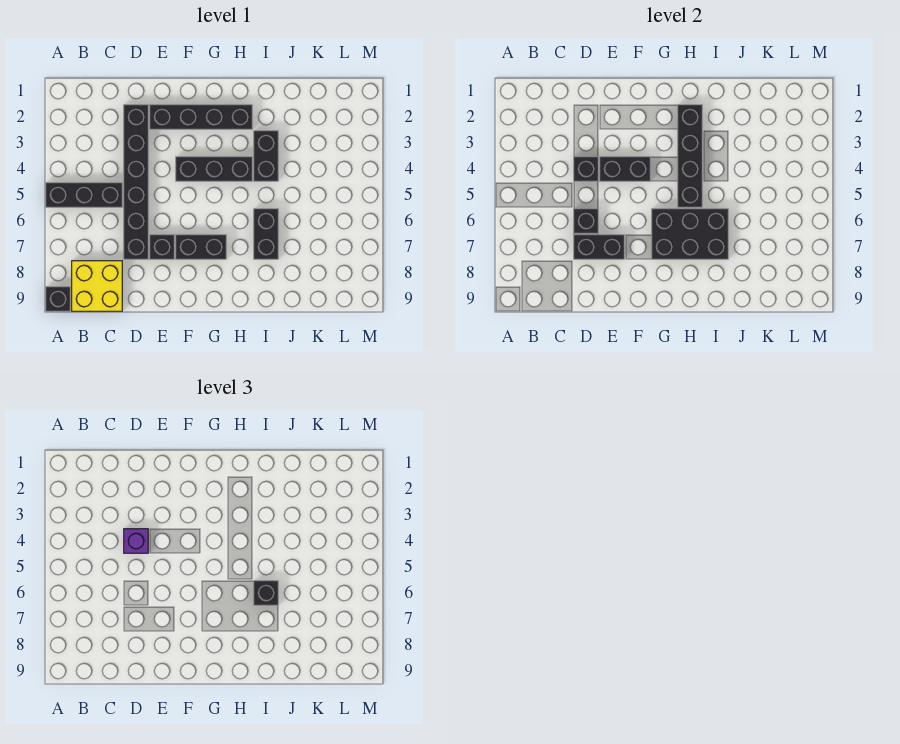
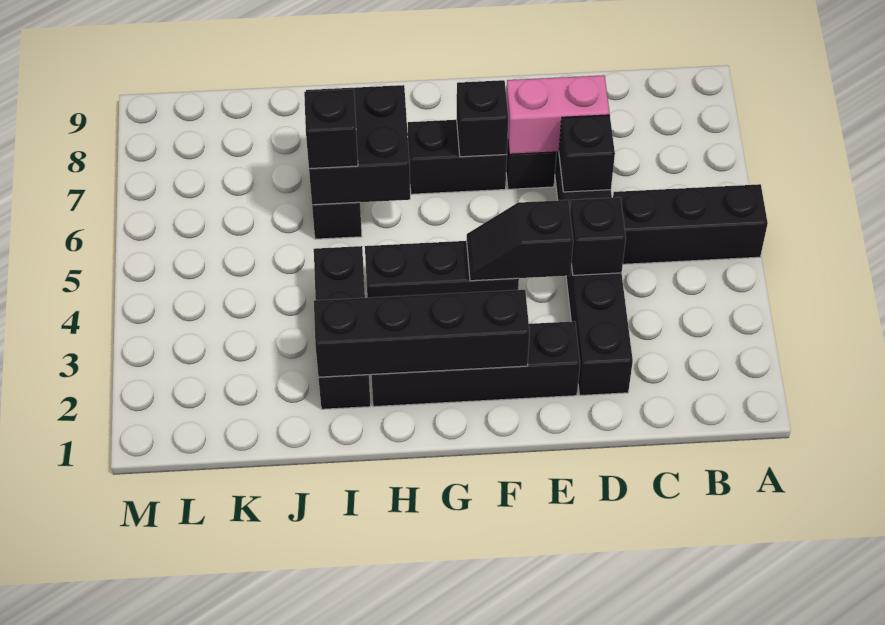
black 1x1 brick [46,287,70,311] -> black 1x1 brick moved to [457,80,508,157]
yellow 2x2 brick [72,261,122,311] -> none
purple 1x1 brick [124,529,148,553] -> none
black 1x2 brick [574,235,624,259] -> pink 1x2 brick [506,75,610,154]
black 1x2 brick [600,157,650,181] -> black 1x2 slope [467,200,573,281]
black 2x3 brick [652,209,728,259] -> black 2x2 brick [306,85,410,205]
black 1x4 brick [678,105,702,207] -> black 1x4 brick turned to [314,290,530,377]
black 1x2 brick [254,131,278,181] -> black 1x3 brick [314,246,371,409]

